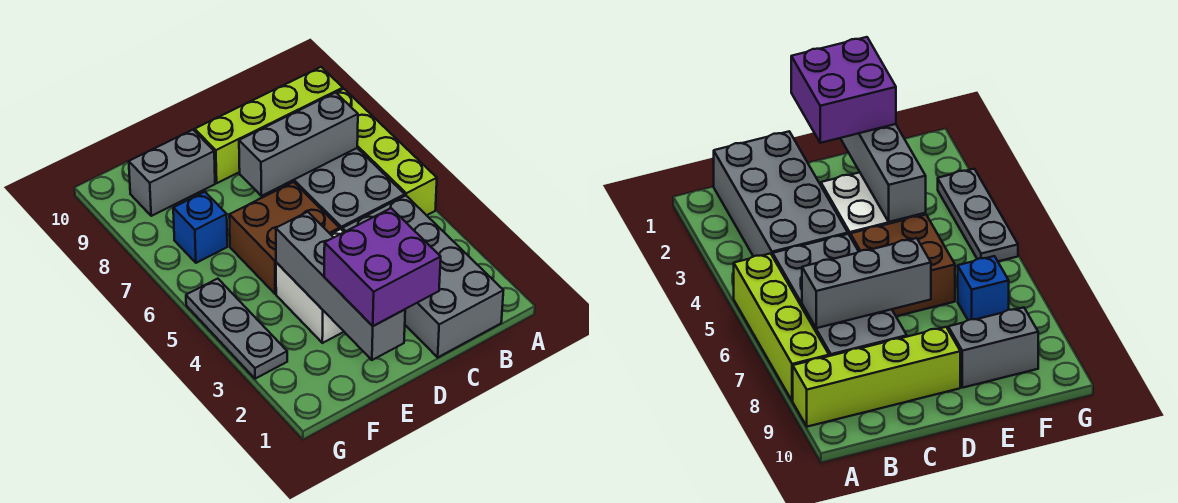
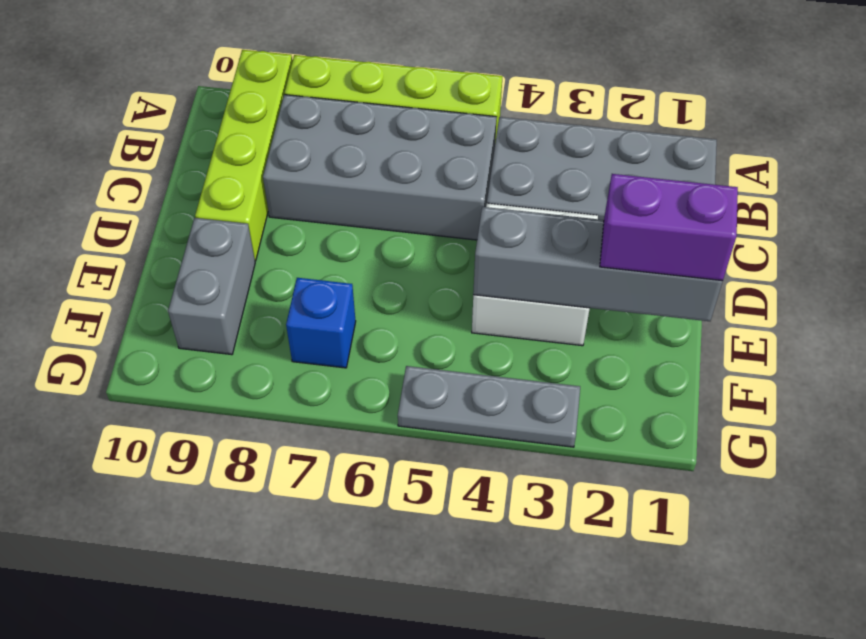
grey 1x3 brick [239,93,358,196] -> none
purple 2x2 brick [324,208,441,326] -> purple 1x2 brick [600,174,738,281]
brown 2x2 brick [229,182,340,294] -> none

